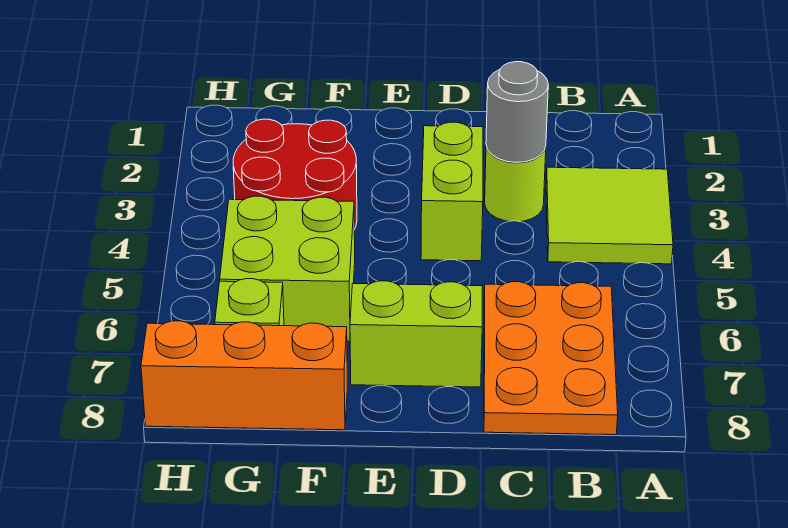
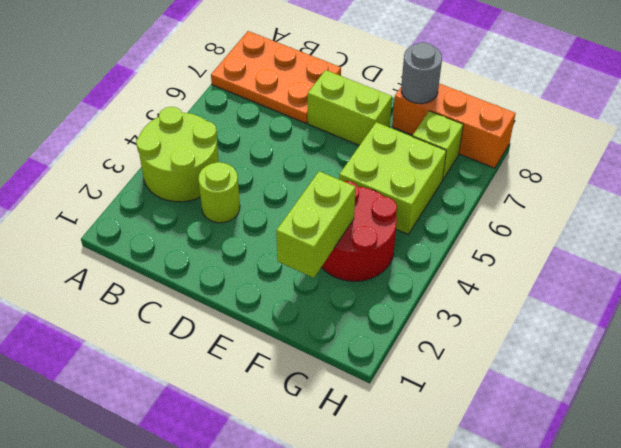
lime 2x2 tile [546,167,673,264] -> lime 2x2 round brick [136,107,219,202]
orange 2x3 plate [484,282,618,435] -> orange 2x3 plate turned to [211,31,341,123]
grey 1x1 round brick [486,62,548,163] -> grey 1x1 round brick moved to [401,42,442,104]
lime 1x2 brick [421,122,483,261] -> lime 1x2 brick moved to [276,171,356,278]

